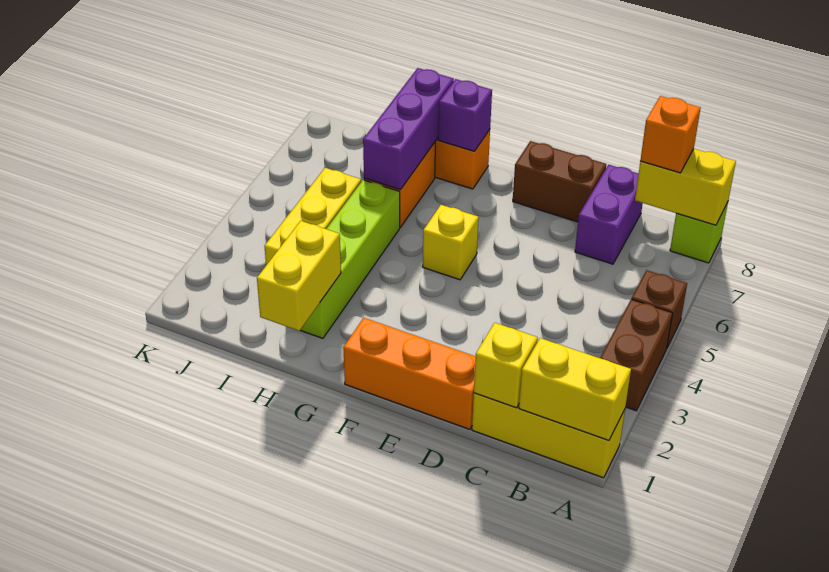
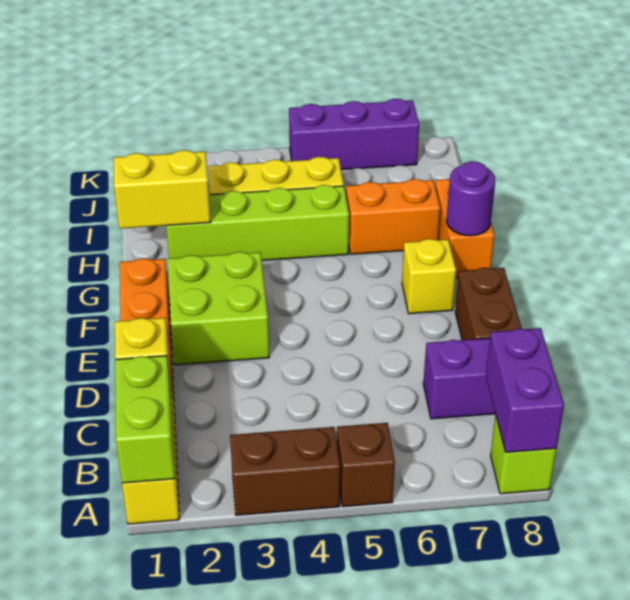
yellow 1x2 brick [519,338,631,441] -> lime 1x2 brick [115,356,175,483]
yellow 1x2 brick [635,149,736,225] -> purple 1x2 brick [486,328,564,452]
orange 1x1 brick [640,96,701,173] -> none
none -> lime 2x2 brick [168,252,269,365]
yellow 1x1 brick [423,205,479,280] -> yellow 1x1 brick moved to [402,239,456,314]
purple 1x1 brick [438,79,492,151] -> purple 1x1 round brick [447,161,495,236]
purple 1x3 brick [363,68,454,190] -> purple 1x3 brick moved to [289,99,419,170]

